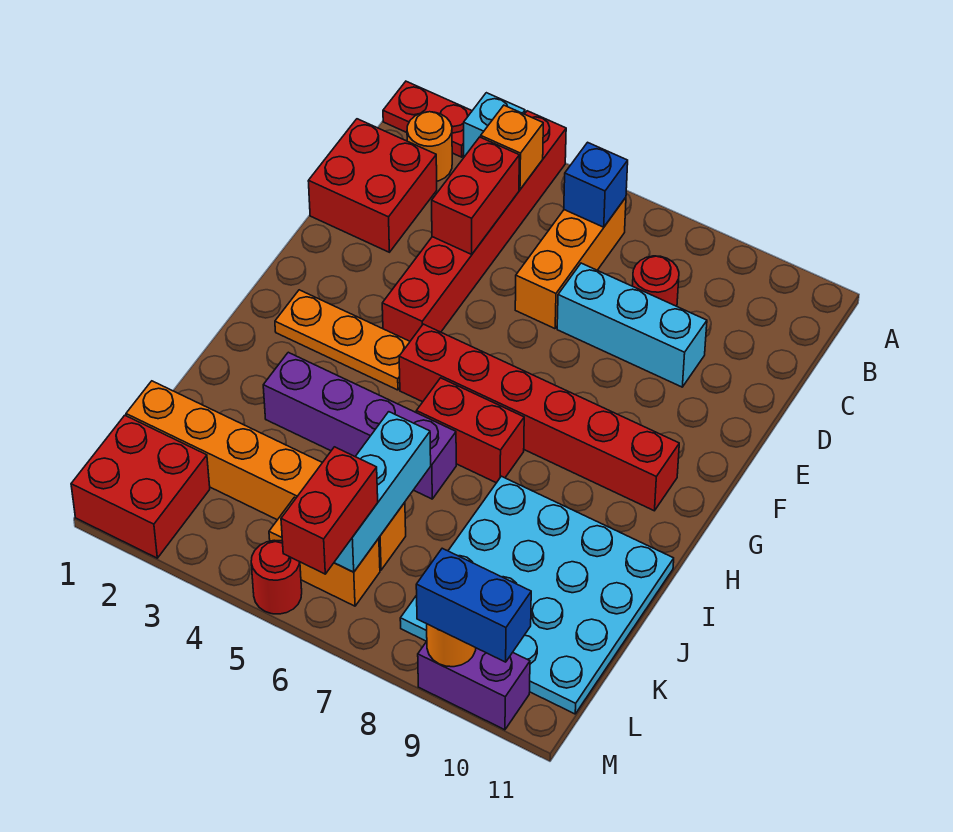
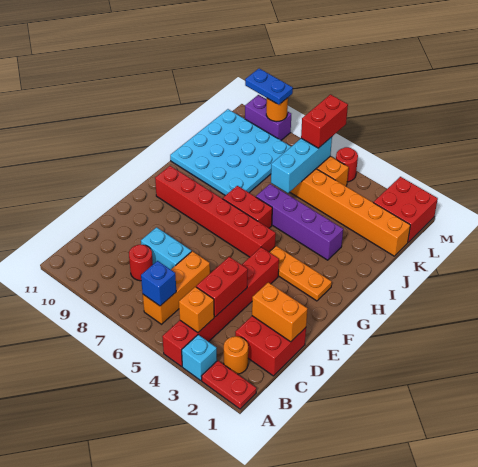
none -> orange 1x2 brick [252,282,307,342]
cyan 1x3 brick [557,263,707,387] -> cyan 1x2 brick [141,227,191,270]
blue 1x2 brick [416,548,531,662] -> blue 1x2 plate [245,69,293,105]

